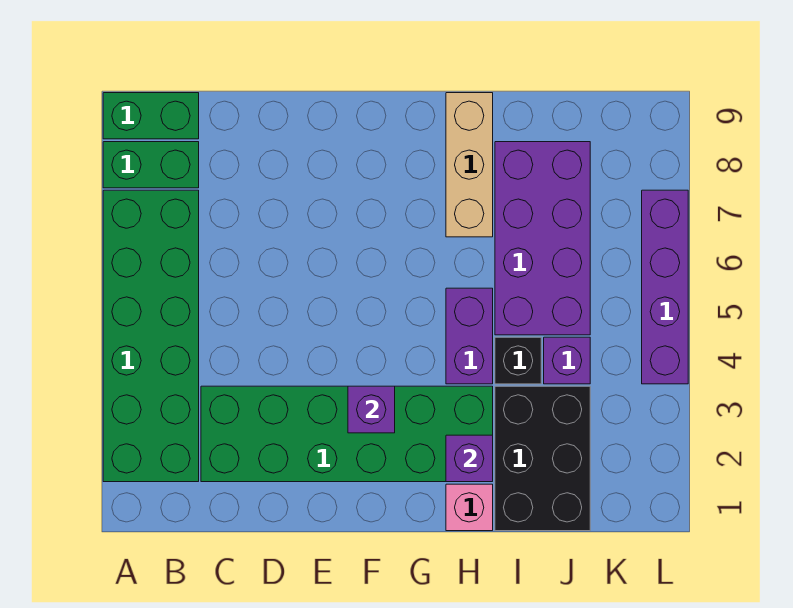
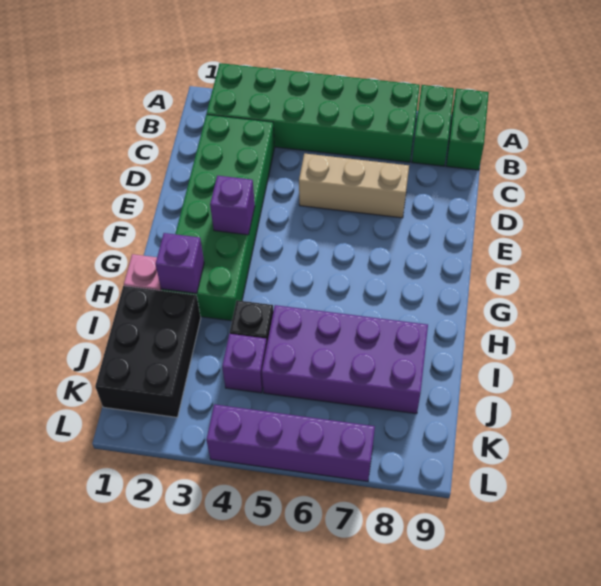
purple 1x2 brick [446,288,493,384] -> none
tan 1x3 brick [446,93,493,237] -> tan 1x3 brick moved to [299,154,409,218]
black 2x3 brick [495,386,590,531] -> black 2x3 brick turned to [95,286,201,417]

